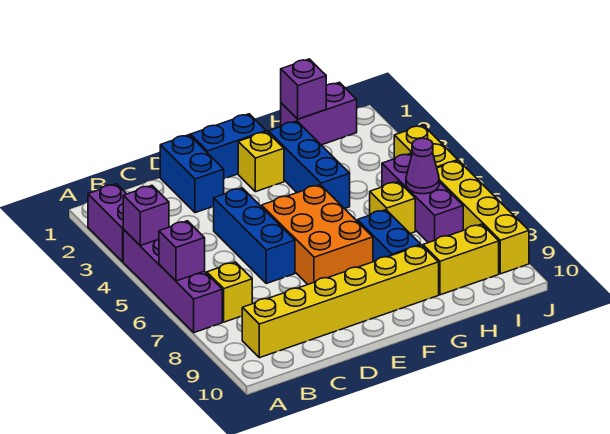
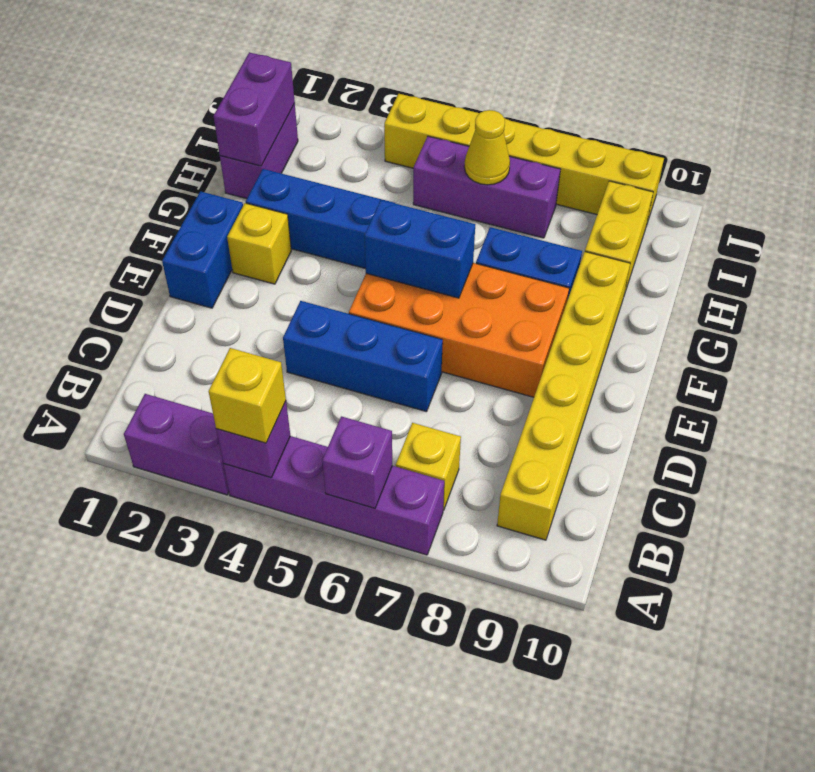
blue 1x2 brick [160,135,224,213] -> blue 1x2 brick moved to [364,200,475,298]
orange 2x3 brick [262,185,373,284] -> orange 2x4 brick [349,263,569,397]
purple 1x1 brick [281,59,326,119] -> purple 1x2 brick [214,52,295,166]
yellow 1x1 brick [370,182,415,234] -> yellow 1x1 brick moved to [209,348,286,443]
purple 1x1 cone [406,138,439,194] -> yellow 1x1 cone [464,110,510,185]

